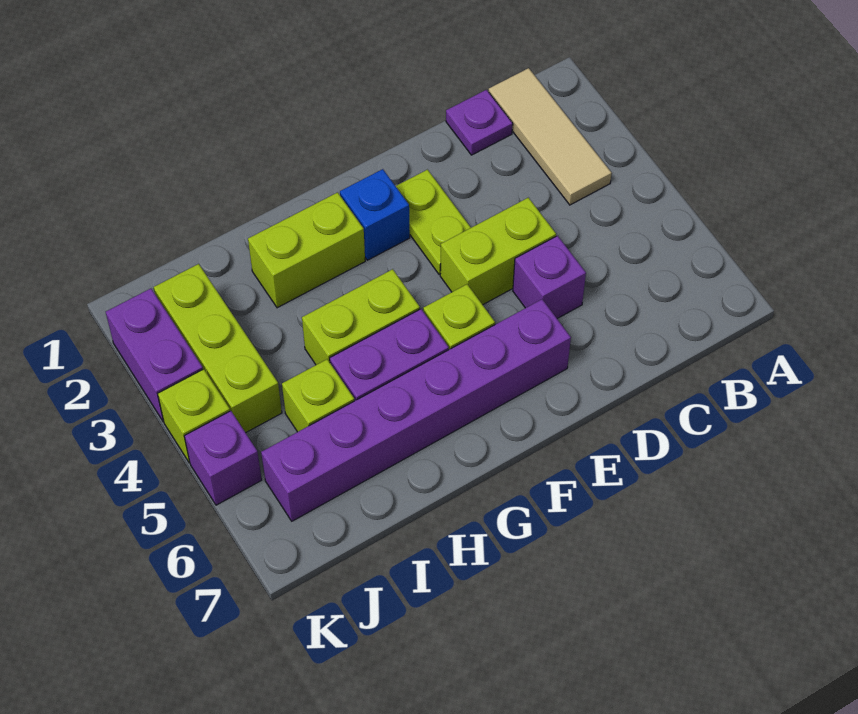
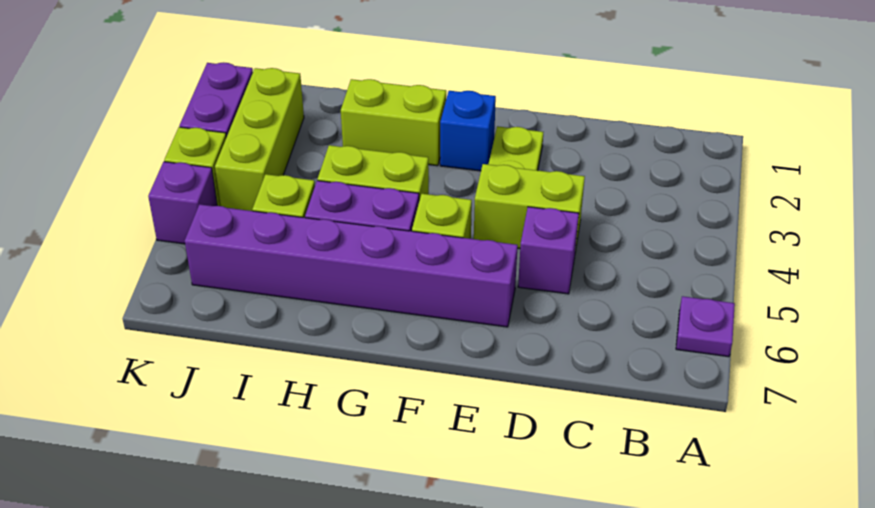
tan 1x3 tile [488,68,612,205] -> none
purple 1x1 plate [446,90,513,155] -> purple 1x1 plate moved to [676,296,735,357]

